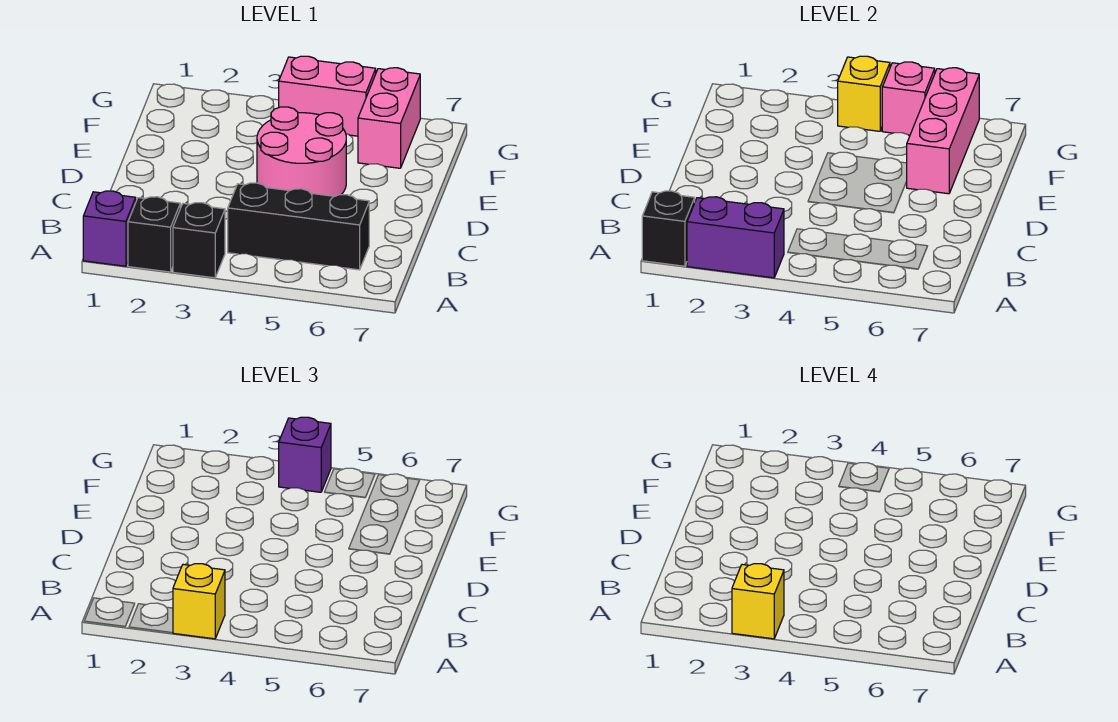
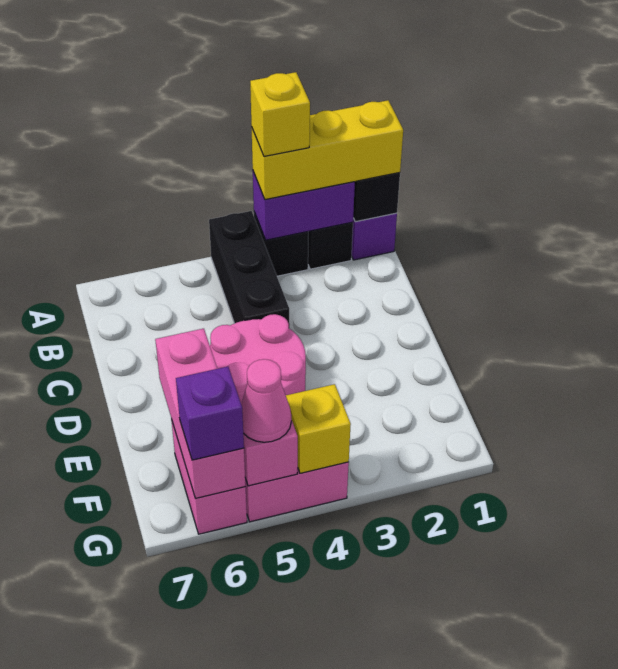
yellow 1x1 brick [173,564,225,639] -> yellow 1x3 brick [252,100,403,200]
black 1x3 brick [228,183,369,270] -> black 1x3 brick turned to [209,211,290,329]
purple 1x1 brick [279,417,331,492] -> purple 1x1 brick moved to [176,367,244,460]
none -> pink 1x1 cone [241,359,291,442]

